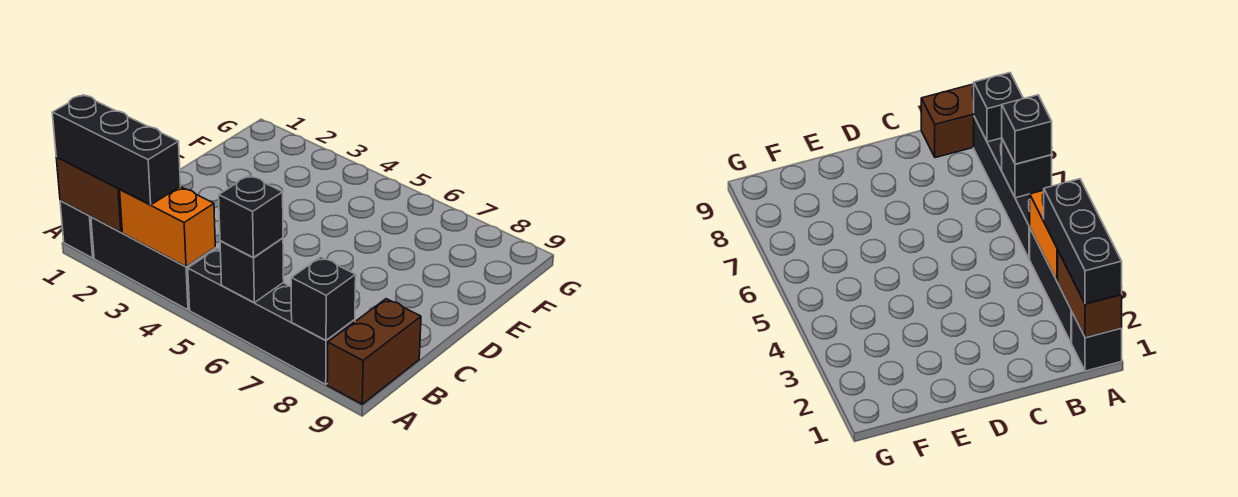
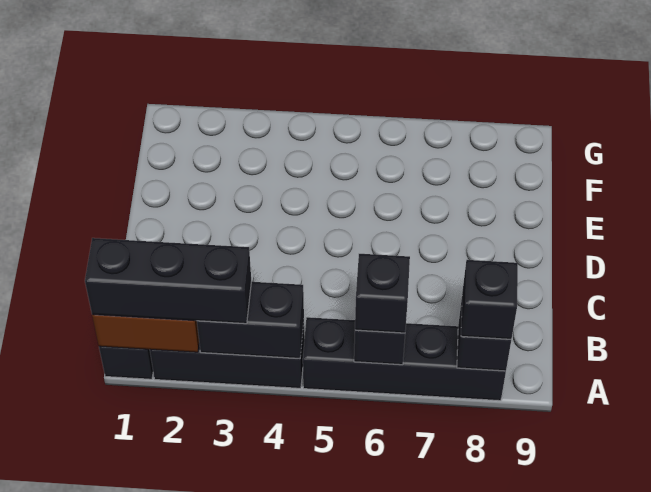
orange 1x2 brick [120,187,215,267] -> black 1x2 brick [197,282,304,359]
none -> black 1x1 brick [461,260,518,339]
brown 1x2 brick [328,299,421,404] -> none

